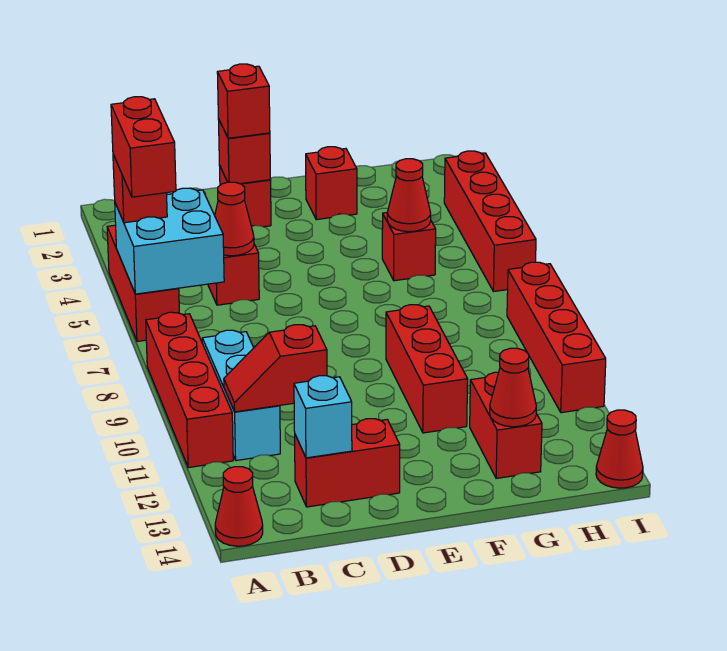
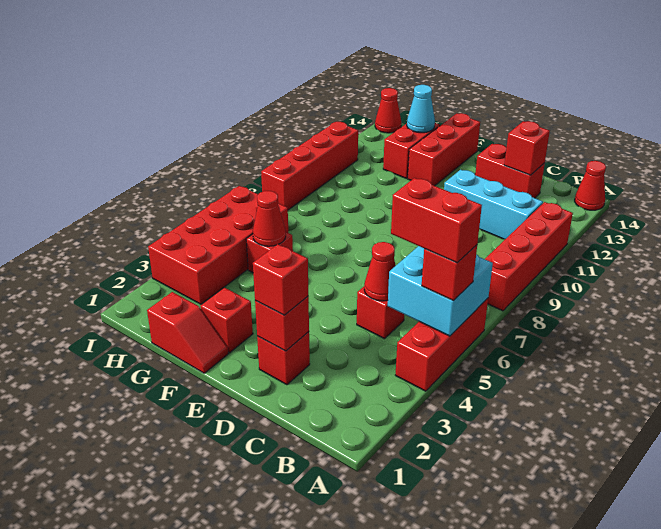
red 1x2 brick [111,97,176,197] -> red 1x2 brick turned to [391,178,482,263]
cyan 1x3 brick [202,330,280,461] -> cyan 1x3 brick turned to [444,170,543,239]
red 1x2 slope [224,325,327,412] -> red 1x2 slope moved to [147,292,229,373]
cyan 1x1 brick [294,376,352,458] -> red 1x1 brick [504,121,550,175]
red 1x3 brick [386,305,468,433] -> red 1x3 brick moved to [408,113,480,186]
red 1x1 cone [490,348,536,427] -> cyan 1x1 cone [407,85,435,133]
red 1x4 brick [444,151,536,292] -> red 2x4 brick [148,186,288,304]

